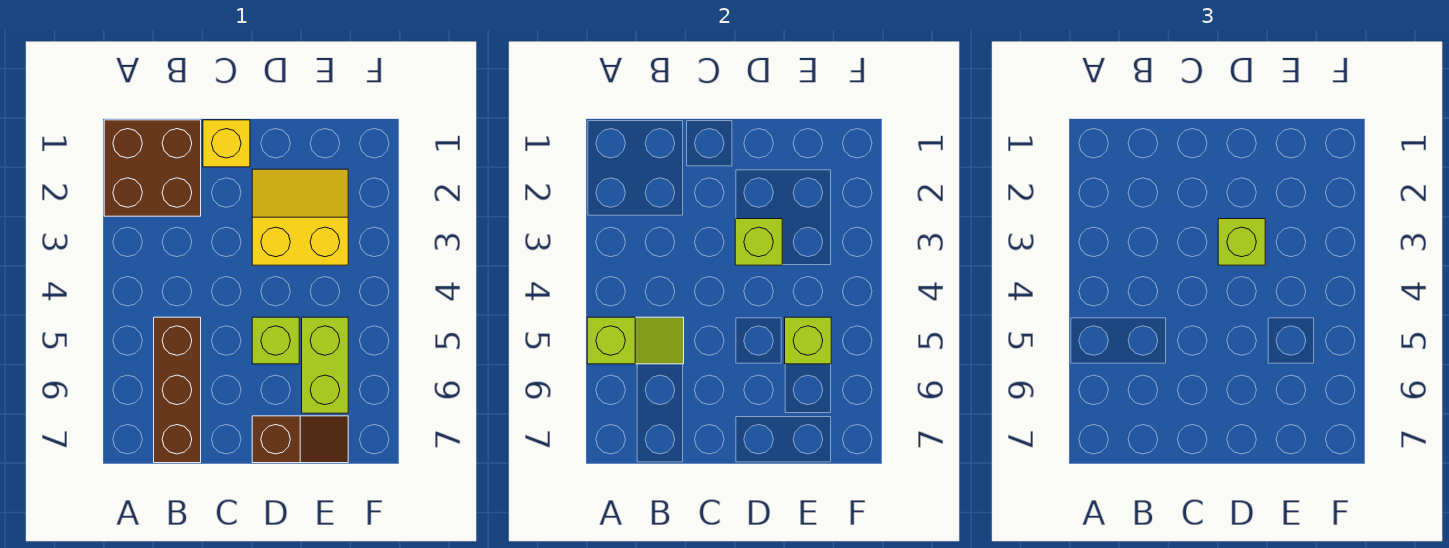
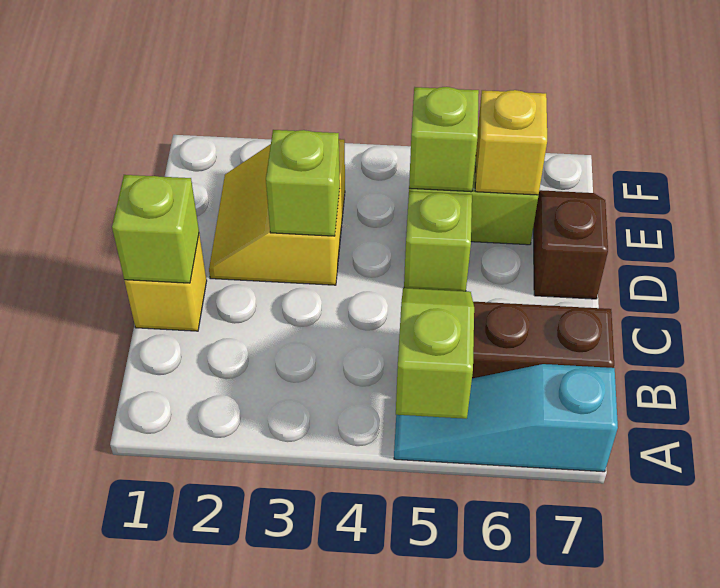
brown 2x2 brick [104,120,201,216] -> none
none -> cyan 1x3 slope [394,364,618,472]
lime 1x1 brick [1218,219,1265,265] -> lime 1x1 brick moved to [112,175,199,283]
none -> yellow 1x1 brick [475,90,547,195]

